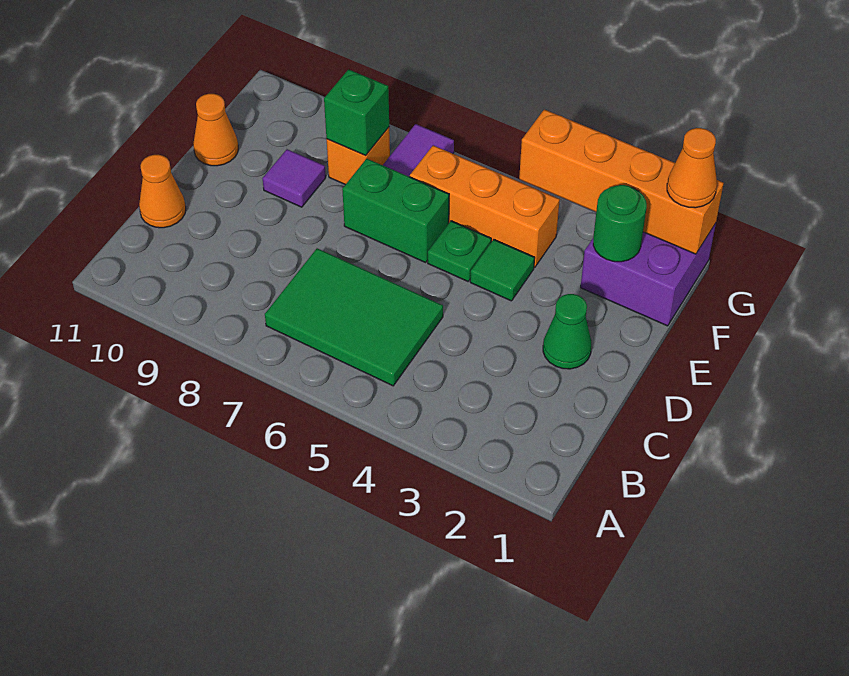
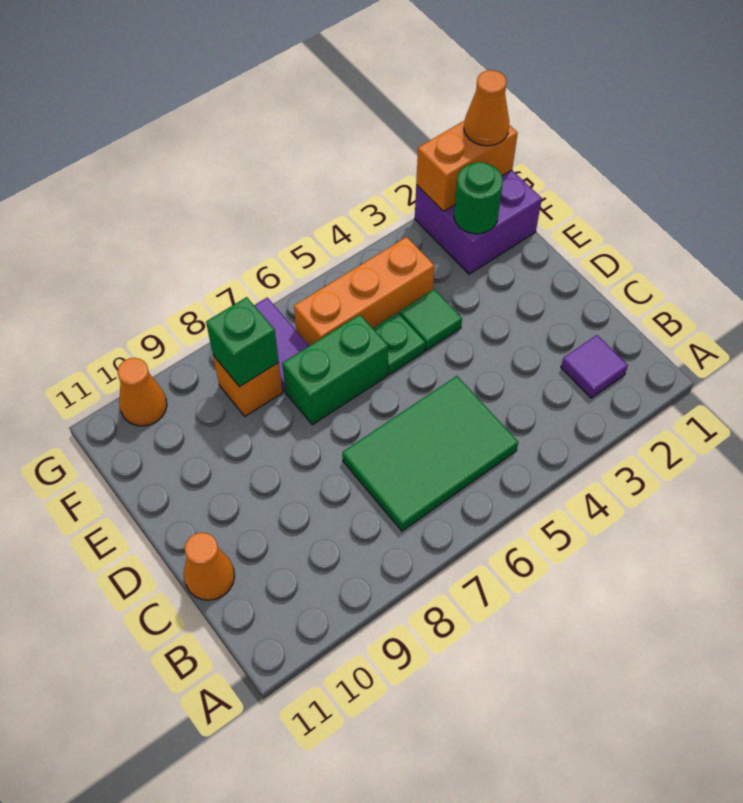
green 1x1 cone [543,294,591,369] -> none
purple 1x1 tile [262,149,326,207] -> purple 1x1 tile moved to [561,335,628,398]
orange 1x1 cone [193,94,238,166] -> orange 1x1 cone moved to [117,358,167,426]
orange 1x4 brick [519,109,724,254] -> orange 1x2 brick [416,120,518,211]

